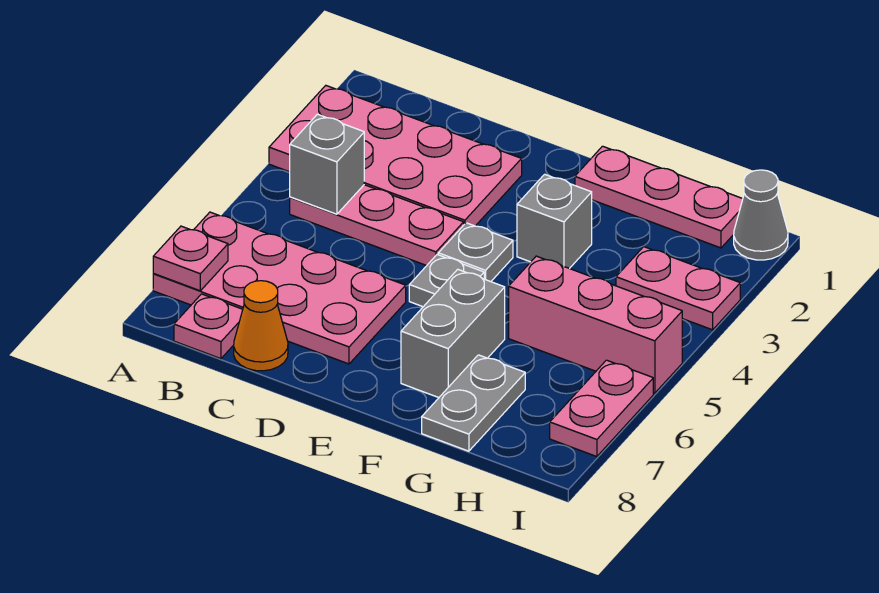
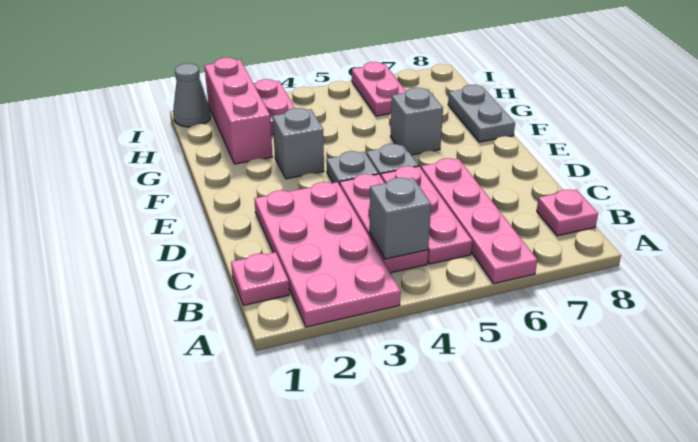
pink 2x4 plate [153,212,406,364] -> pink 1x4 plate [421,158,537,284]
pink 1x1 plate [153,226,228,291] -> pink 1x1 plate moved to [231,252,289,305]
orange 1x1 cone [234,281,288,371] -> none
pink 1x3 plate [575,146,743,248] -> pink 1x3 plate moved to [381,166,472,264]
grey 1x2 brick [401,269,505,398] -> grey 1x1 brick [390,88,443,155]
pink 1x3 brick [509,256,682,393] -> pink 1x3 brick moved to [204,58,272,164]
grey 1x2 plate [422,355,525,451] -> grey 1x2 plate turned to [448,85,515,142]
pink 1x2 plate [550,360,653,457] -> pink 1x2 plate turned to [352,62,406,116]

